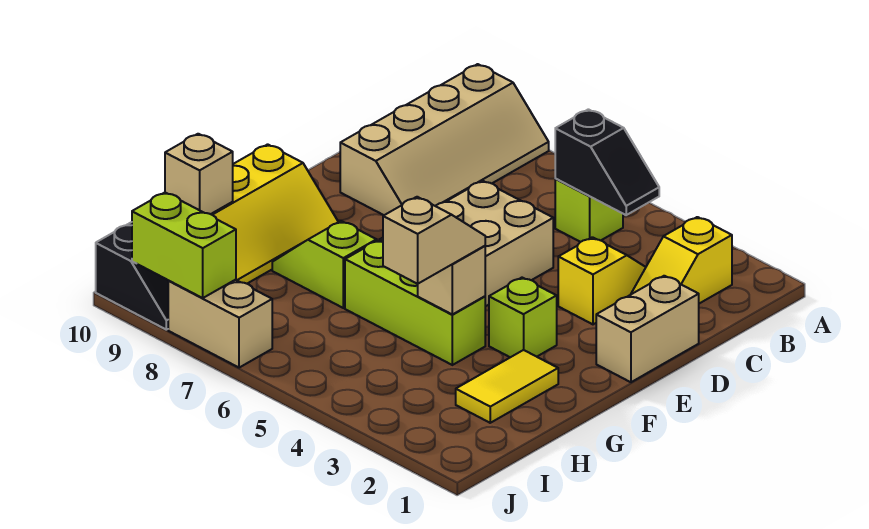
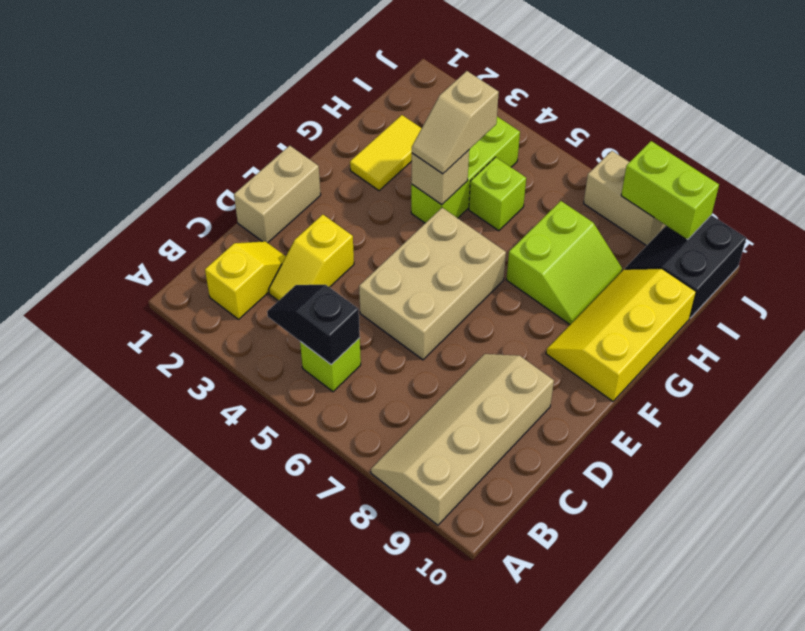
lime 1x1 brick [489,278,557,357] -> lime 1x1 brick moved to [469,157,526,231]
lime 1x3 brick [345,240,485,365] -> lime 1x3 brick turned to [411,117,520,223]
lime 1x2 slope [272,221,376,308] -> lime 2x2 slope [506,201,622,324]
tan 1x1 brick [165,134,233,214] -> none

